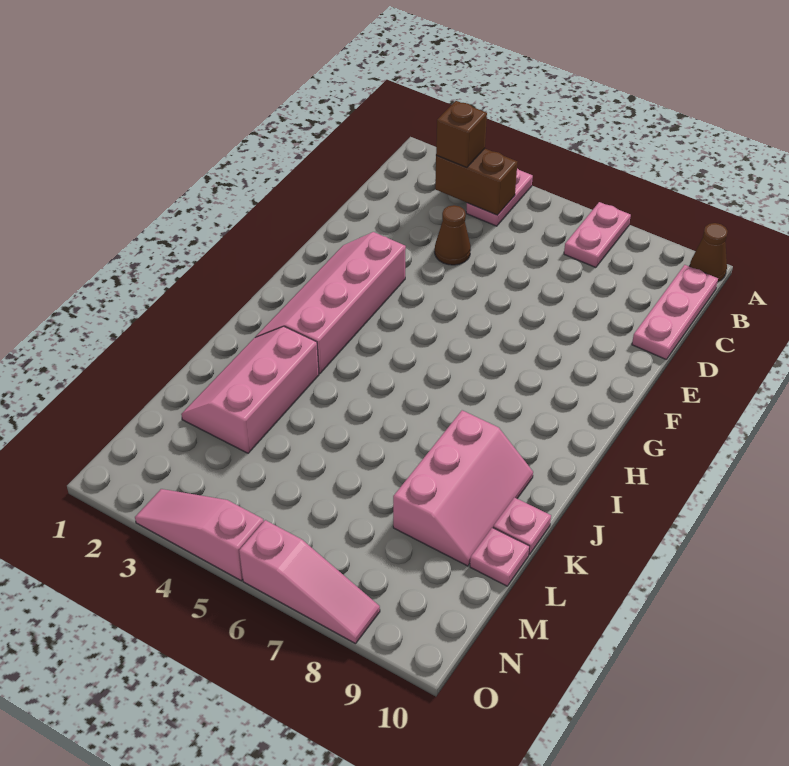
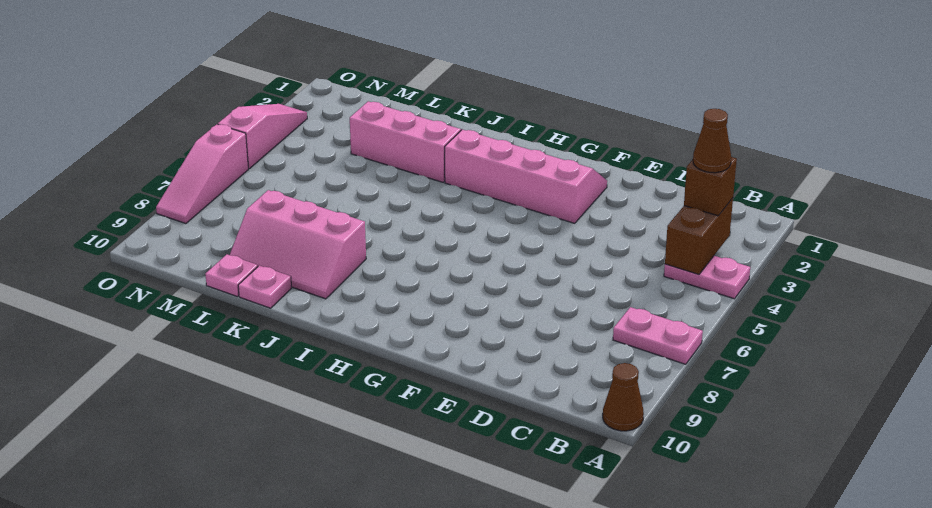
pink 1x3 plate [632,265,718,359] -> none
brown 1x1 cone [435,205,471,265] -> brown 1x1 cone moved to [693,109,731,173]

